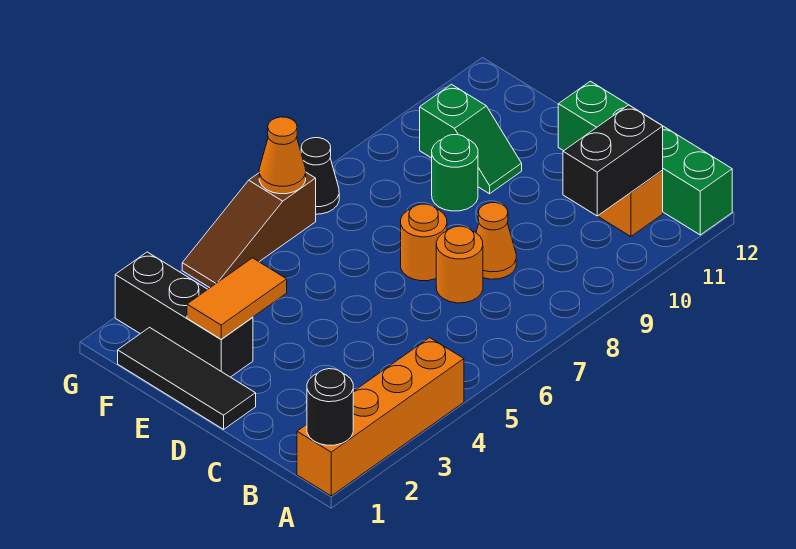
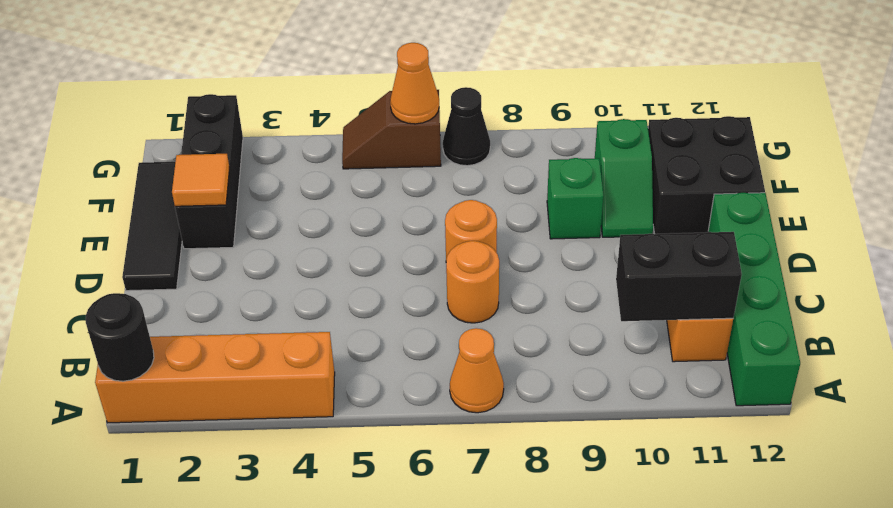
orange 1x1 cone [476,203,516,279] -> orange 1x1 cone moved to [450,328,504,413]
orange 1x2 tile [187,258,287,339] -> orange 1x1 tile [172,154,230,206]
green 1x1 round brick [432,135,478,211] -> green 1x1 brick [547,158,603,239]
none -> black 2x2 brick [648,116,765,234]
brown 1x3 slope [182,173,316,288] -> brown 1x2 slope [342,90,441,169]

